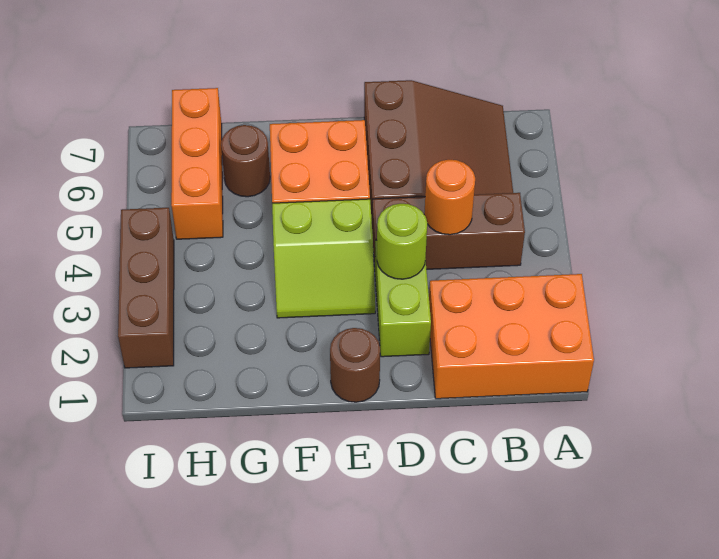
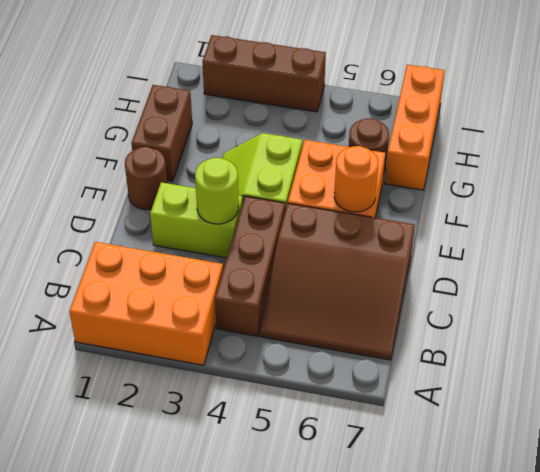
orange 2x3 brick [429,274,594,399] -> orange 2x3 brick turned to [69,242,223,365]
orange 1x1 round brick [424,160,475,235] -> orange 1x1 round brick moved to [334,146,378,212]
none -> brown 1x2 brick [131,85,192,181]
orange 1x3 brick [171,88,223,239] -> orange 1x3 brick turned to [385,65,445,190]

